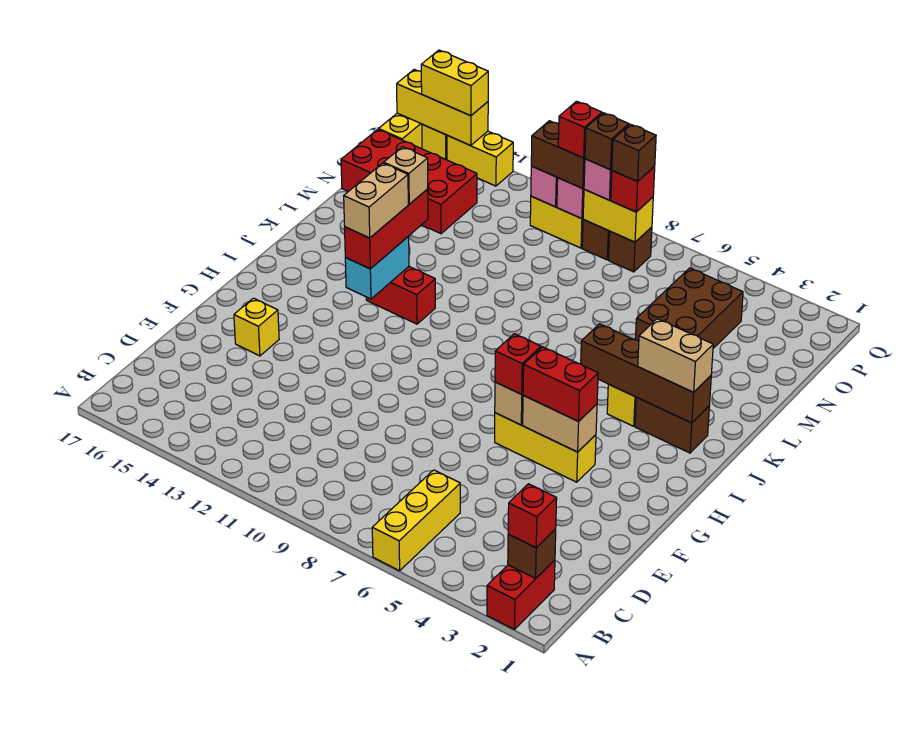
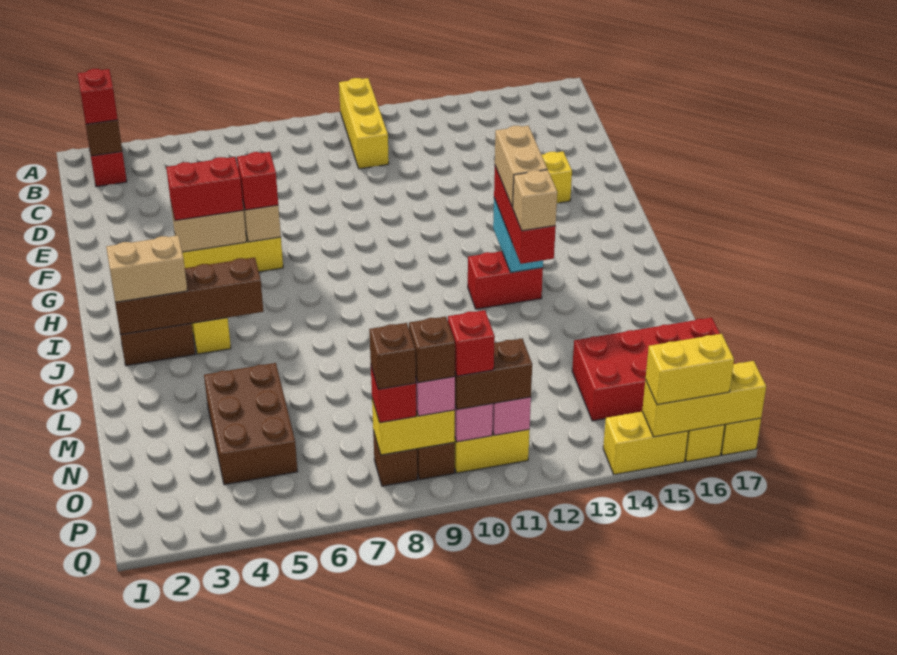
yellow 1x3 brick [372,470,460,571] -> yellow 1x3 brick moved to [339,78,389,169]

